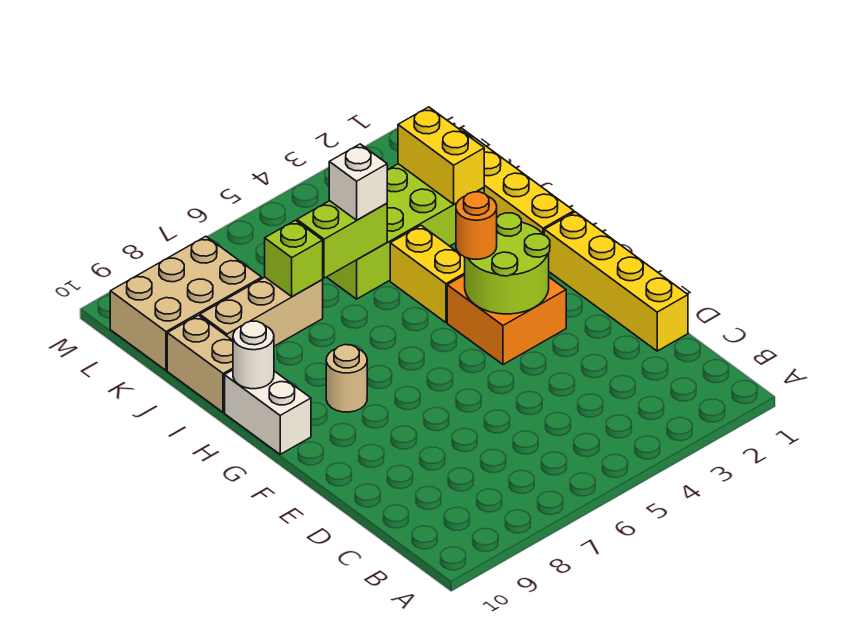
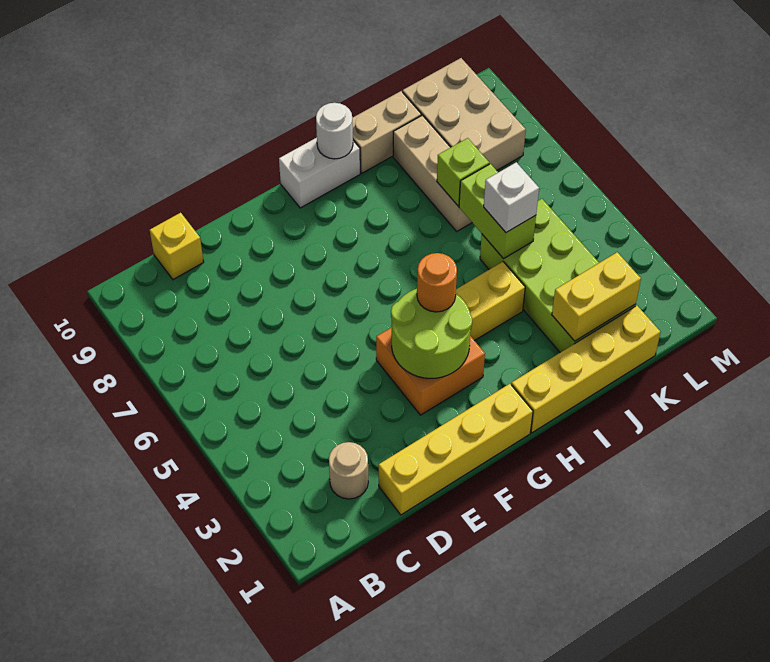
none -> yellow 1x1 brick [150,213,204,280]
tan 1x1 round brick [326,345,367,412] -> tan 1x1 round brick moved to [329,442,368,499]

